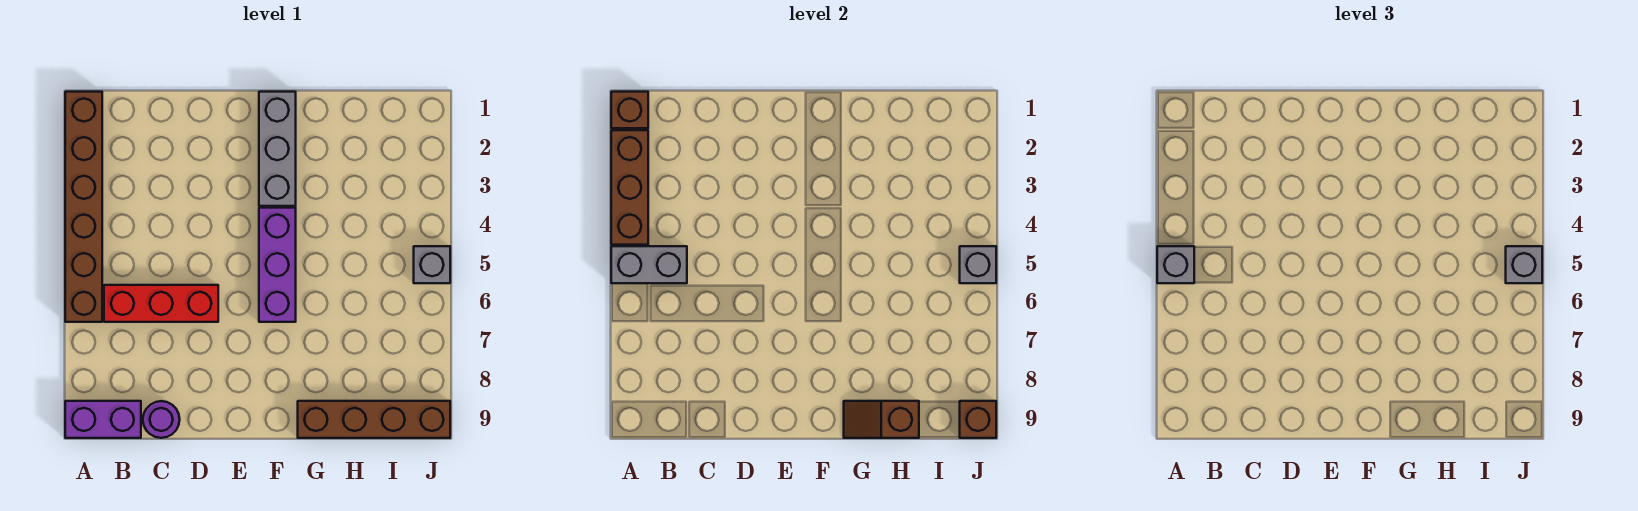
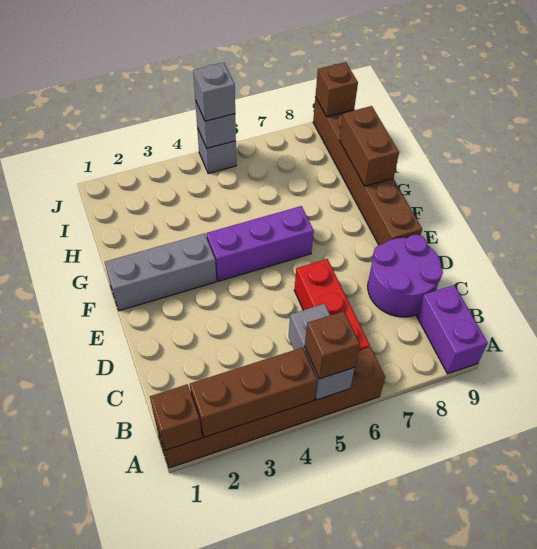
grey 1x1 brick [1157,246,1194,283] -> brown 1x1 brick [305,311,360,379]
purple 1x1 round brick [143,401,180,438] -> purple 2x2 round brick [368,235,443,317]
brown 1x4 brick [298,401,450,438] -> brown 1x6 brick [313,97,422,245]
brown 1x2 slope [844,401,919,438] -> brown 1x2 brick [339,106,399,186]

